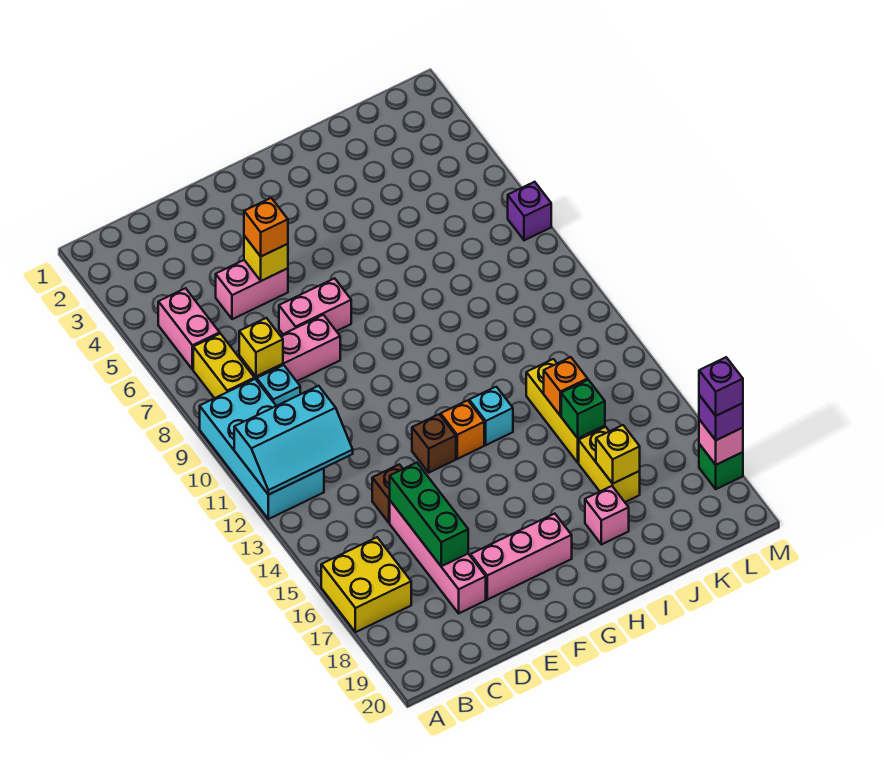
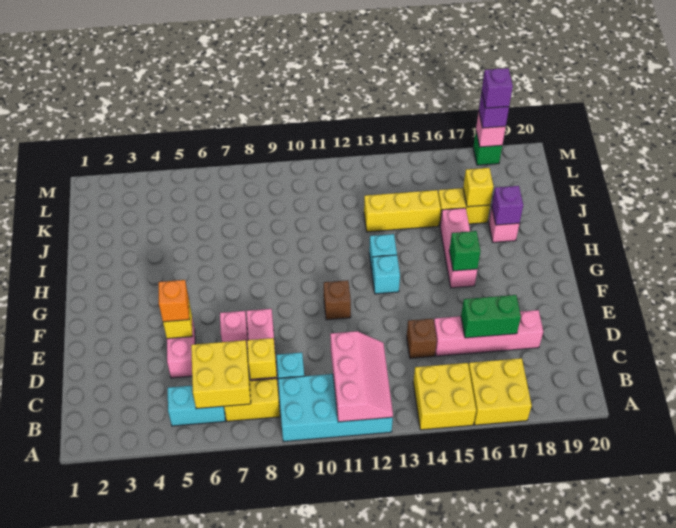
cyan 2x3 slope [234,386,353,495] -> pink 2x3 slope [330,331,393,422]
none -> yellow 2x2 brick [413,363,476,430]
pink 1x2 brick [158,288,220,370] -> cyan 1x2 brick [168,385,225,426]
none -> yellow 2x2 brick [191,340,251,409]
green 1x3 brick [390,463,468,566] -> green 1x2 brick [461,295,521,338]
pink 1x2 brick [279,278,351,334] -> pink 1x1 brick [220,311,248,349]
pink 1x3 brick [471,514,572,600] -> pink 1x3 brick moved to [440,208,477,288]
brown 1x1 brick [412,414,456,473] -> brown 1x1 brick moved to [324,280,351,320]
orange 1x1 brick [441,400,484,459] -> cyan 1x1 brick [372,255,400,294]
orange 1x1 brick [544,357,588,416] -> none
green 1x1 brick [561,380,605,438] -> green 1x1 brick moved to [449,231,480,271]
purple 1x1 brick [508,182,551,240] -> purple 1x1 brick moved to [492,186,523,225]

